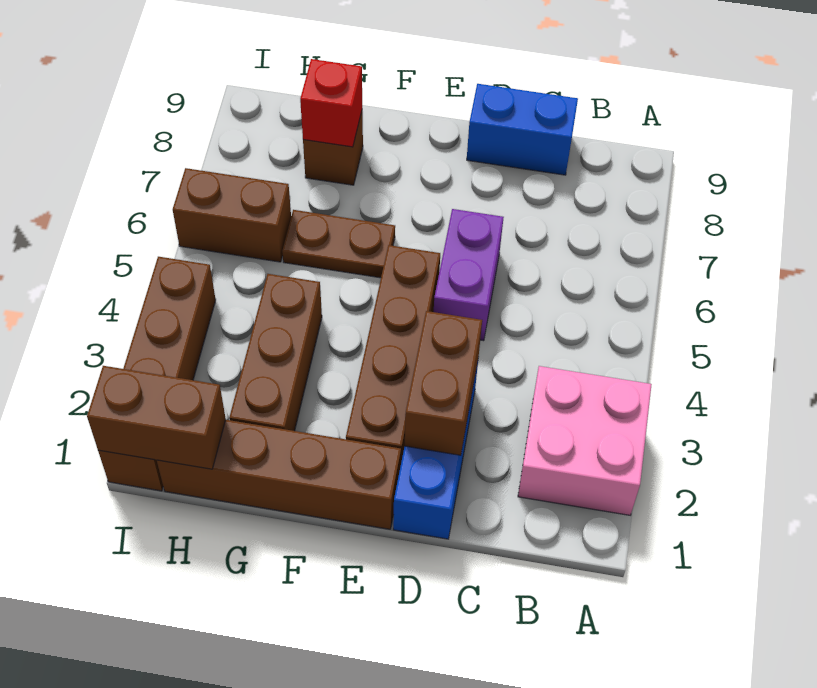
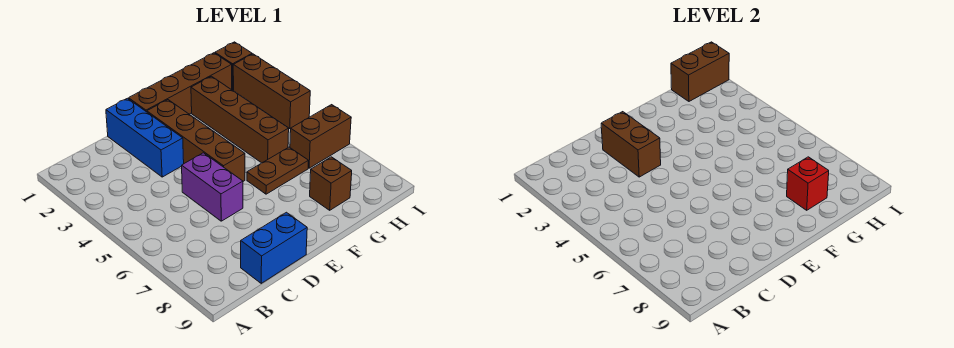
pink 2x2 brick [518,366,652,515] -> none
brown 1x3 brick [229,274,322,431] -> brown 1x4 brick [191,76,289,163]

